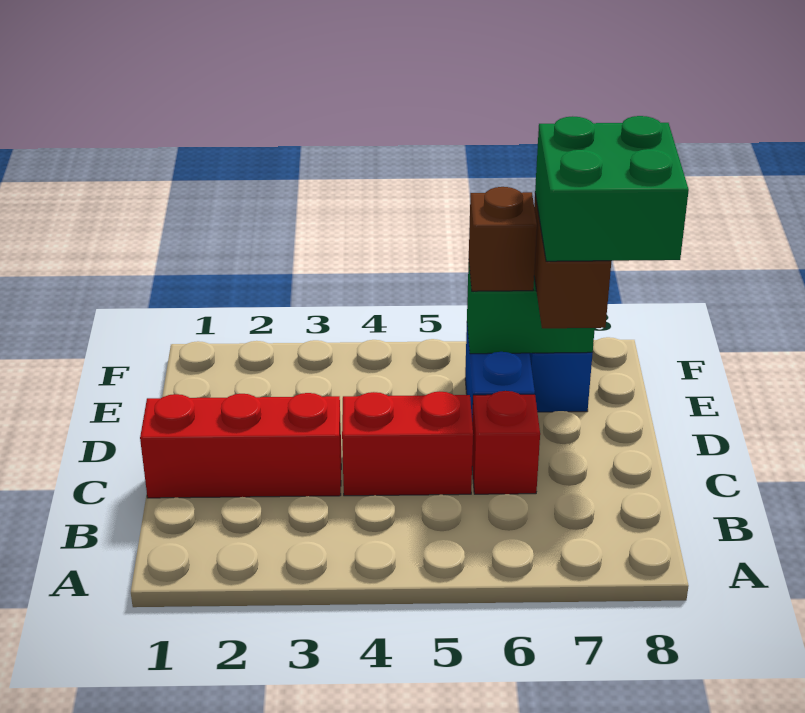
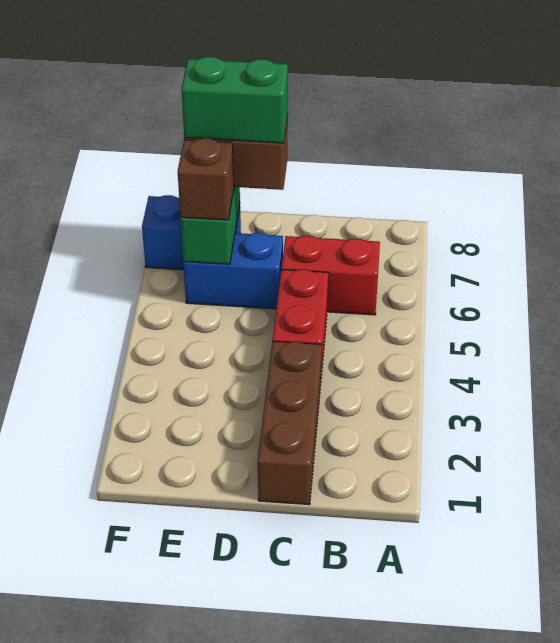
red 1x3 brick [140,393,341,498] -> brown 1x3 brick [258,341,322,505]
red 1x1 brick [472,391,540,494] -> red 1x2 brick [282,236,380,315]
green 2x2 brick [535,116,689,261] -> green 1x2 brick [182,57,288,143]

